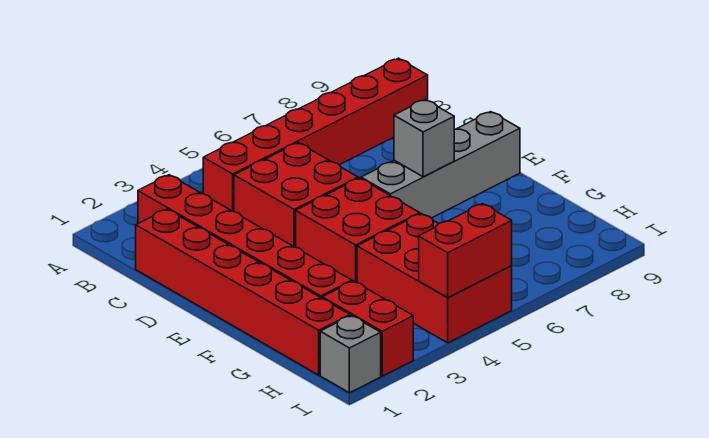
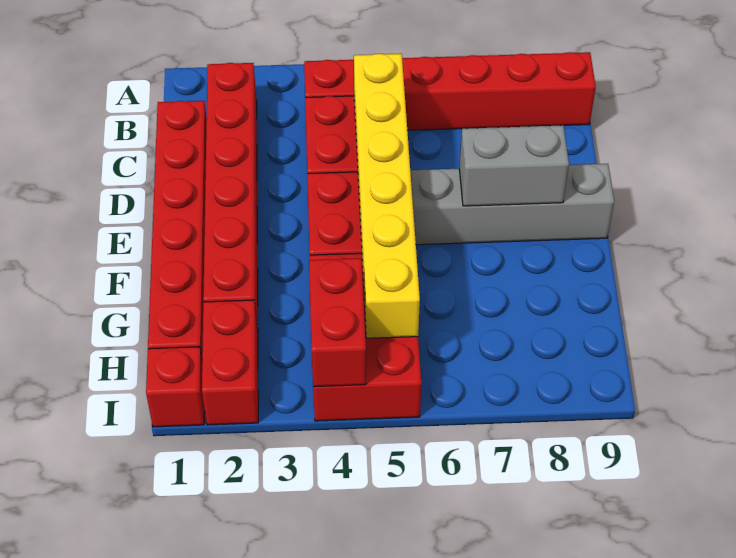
none -> yellow 1x6 brick [354,54,420,338]
grey 1x1 brick [394,100,454,177] -> grey 1x2 brick [459,125,569,206]
grey 1x1 brick [320,316,381,393] -> red 1x1 brick [146,347,205,427]
red 1x2 brick [419,204,512,297] -> red 1x2 brick turned to [309,258,366,387]

